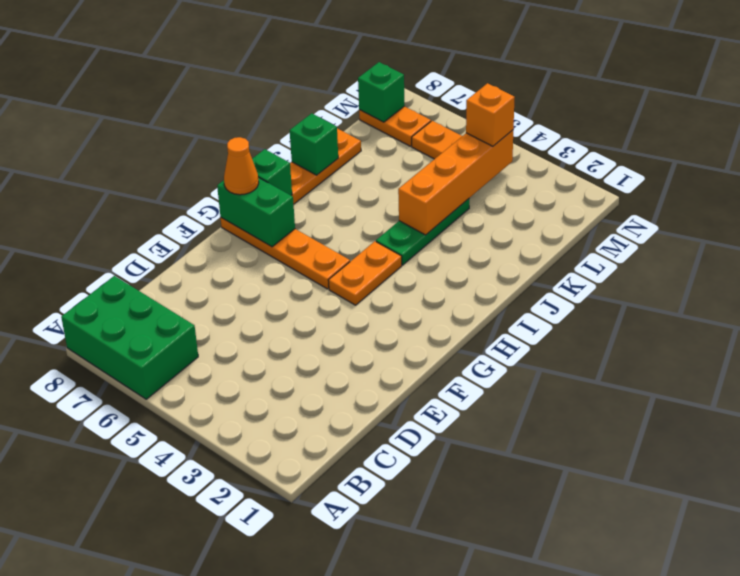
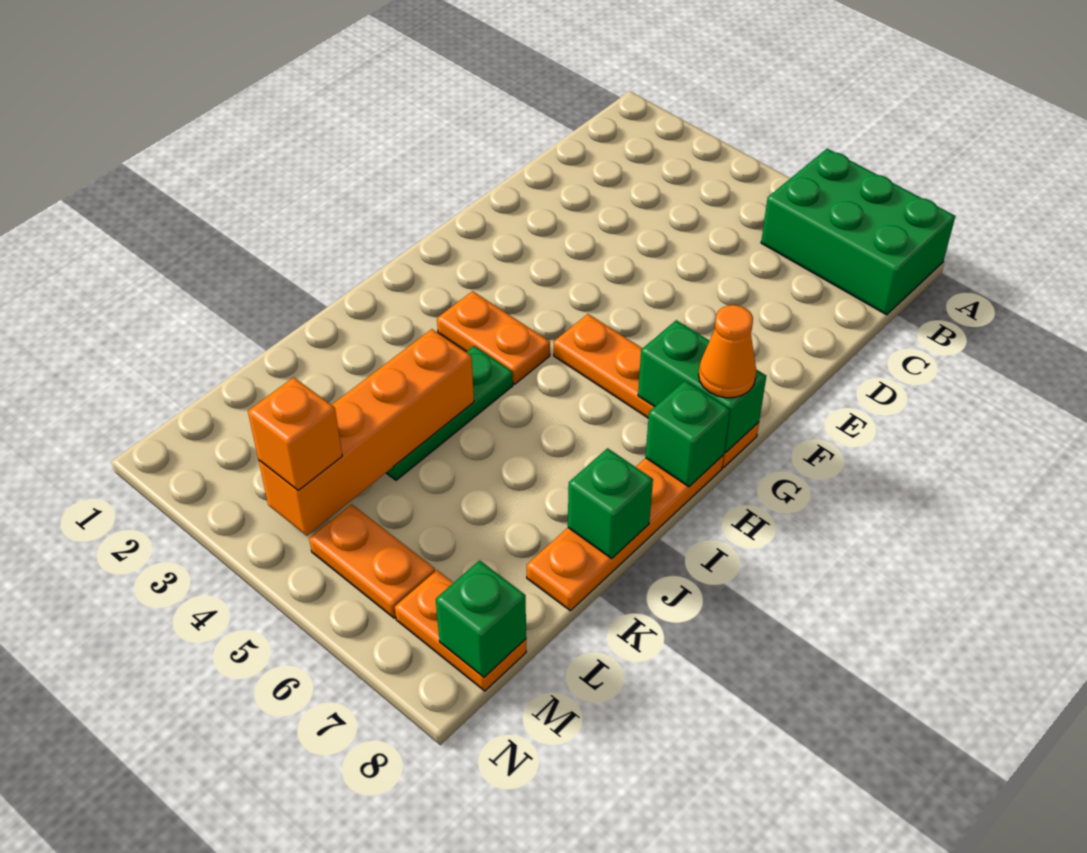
orange 1x2 plate [328,241,402,305] -> orange 1x2 plate turned to [437,291,550,384]

